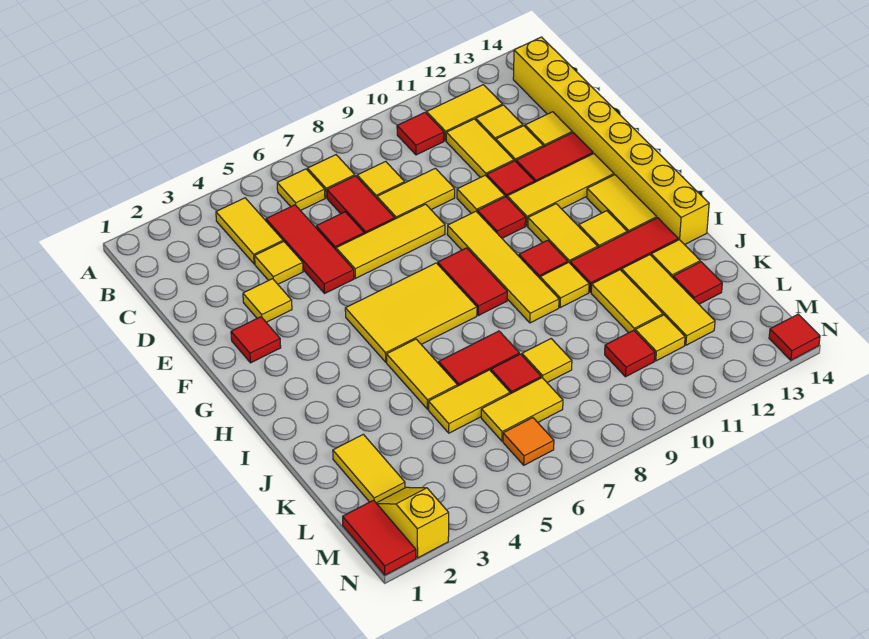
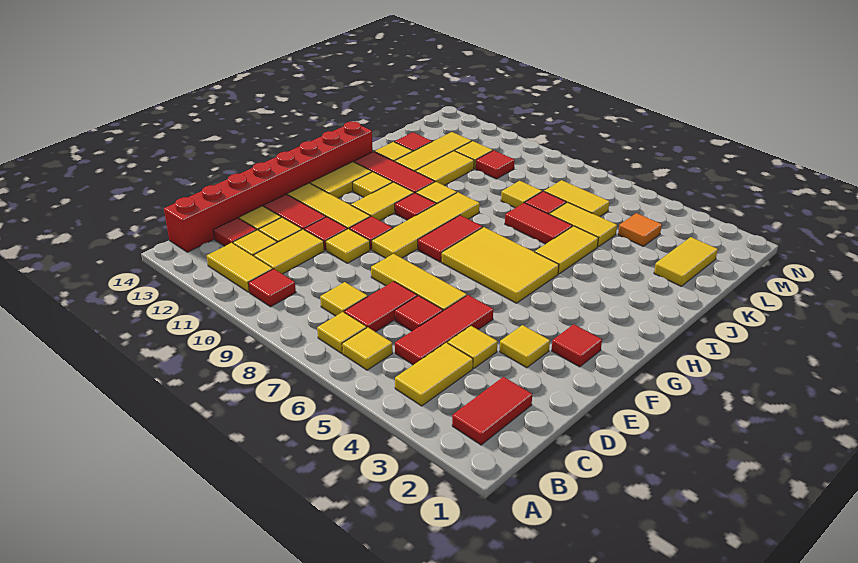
yellow 1x8 brick [513,37,709,245] -> red 1x8 brick [164,122,373,252]
yellow 1x2 tile [377,168,455,219] -> none
red 1x2 tile [343,500,416,575] -> red 1x2 tile moved to [452,377,532,445]
yellow 1x2 slope [377,487,449,558] -> none
orange 1x1 tile [503,418,554,465] -> orange 1x1 tile moved to [618,213,662,246]
red 1x1 tile [769,314,820,360] -> red 1x1 tile moved to [213,218,257,246]

